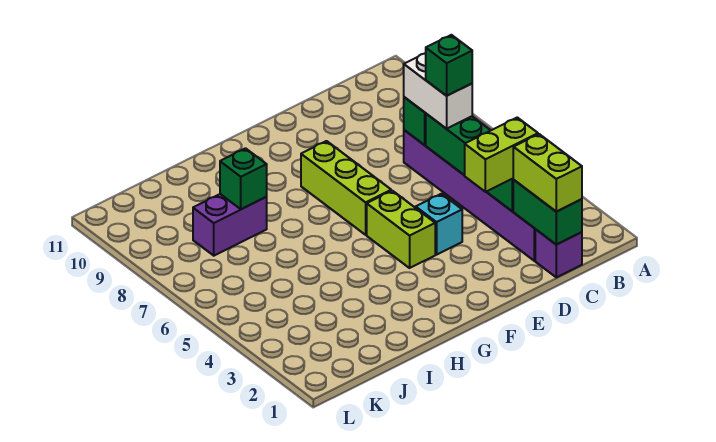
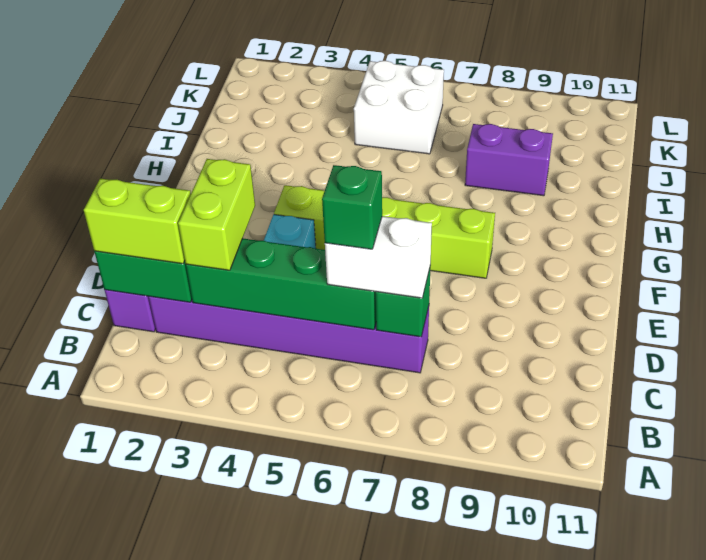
purple 1x2 brick [193,194,267,256] -> purple 1x2 brick turned to [465,124,553,196]
green 1x1 brick [220,148,267,209] -> none
none -> white 2x2 brick [354,61,444,154]

